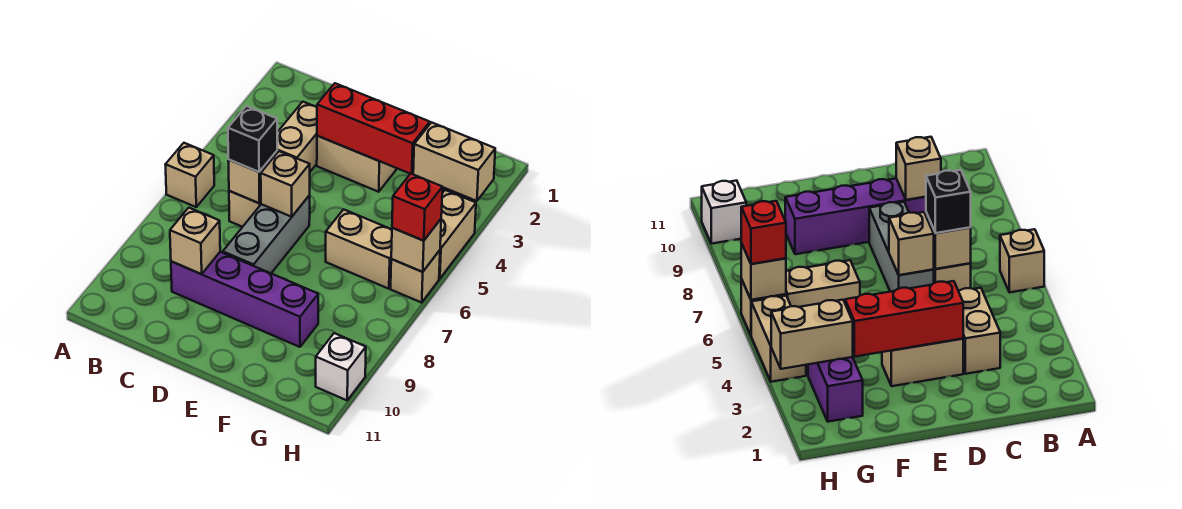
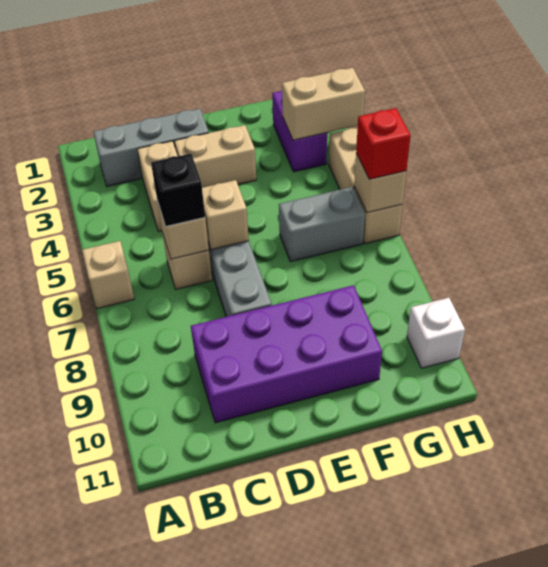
none -> grey 1x3 brick [93,109,209,186]
purple 1x4 brick [171,252,318,347] -> purple 2x4 brick [191,285,382,423]
tan 1x1 brick [170,208,220,274] -> none
red 1x3 brick [317,83,430,174] -> none
tan 1x2 brick [326,209,392,289] -> grey 1x2 brick [279,187,365,262]

